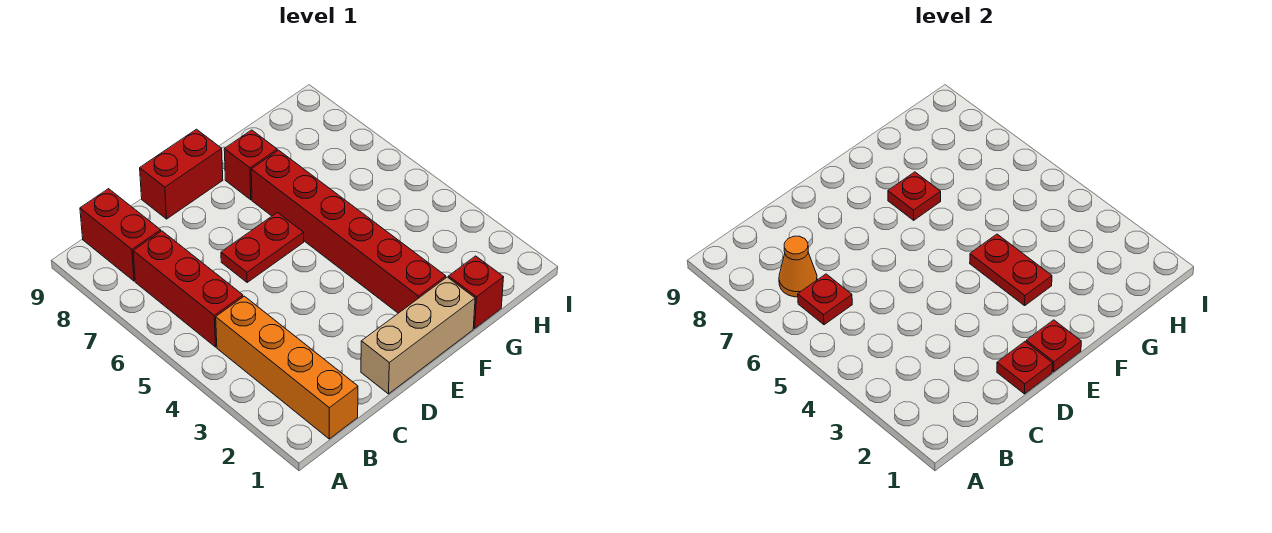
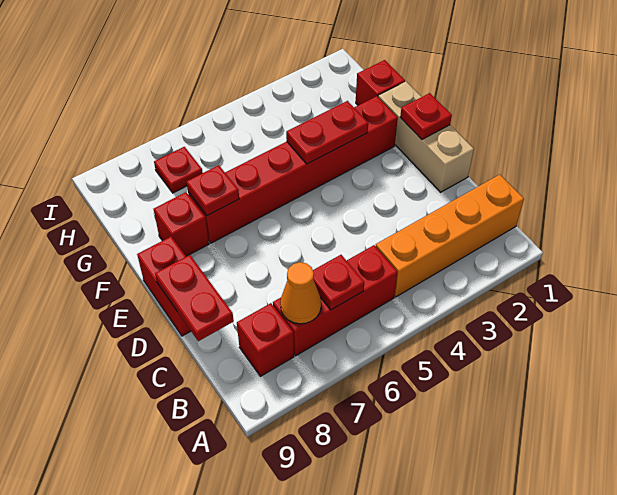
red 1x2 brick [80,189,161,281] -> red 1x1 brick [237,303,294,376]
red 1x1 plate [997,342,1053,394] -> red 1x1 plate moved to [154,147,203,193]
red 1x2 plate [221,212,304,282] -> red 1x2 plate moved to [155,255,234,341]

